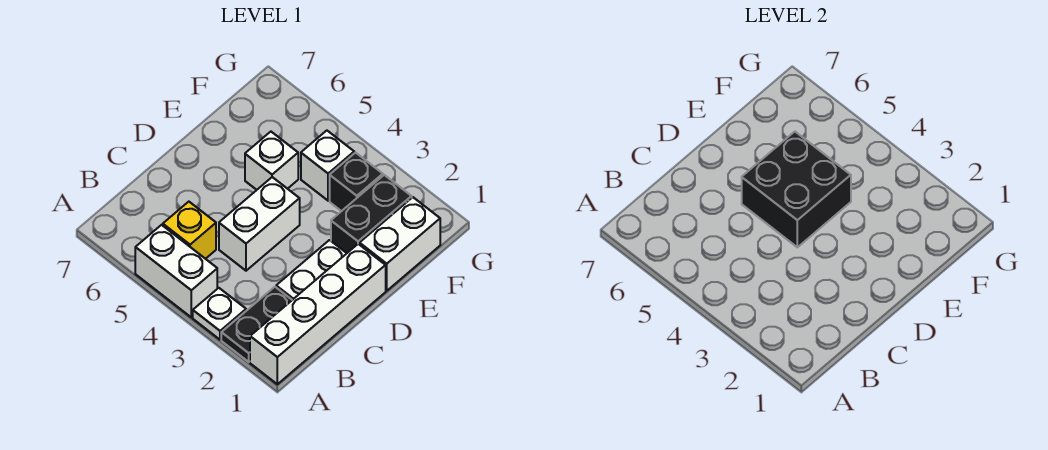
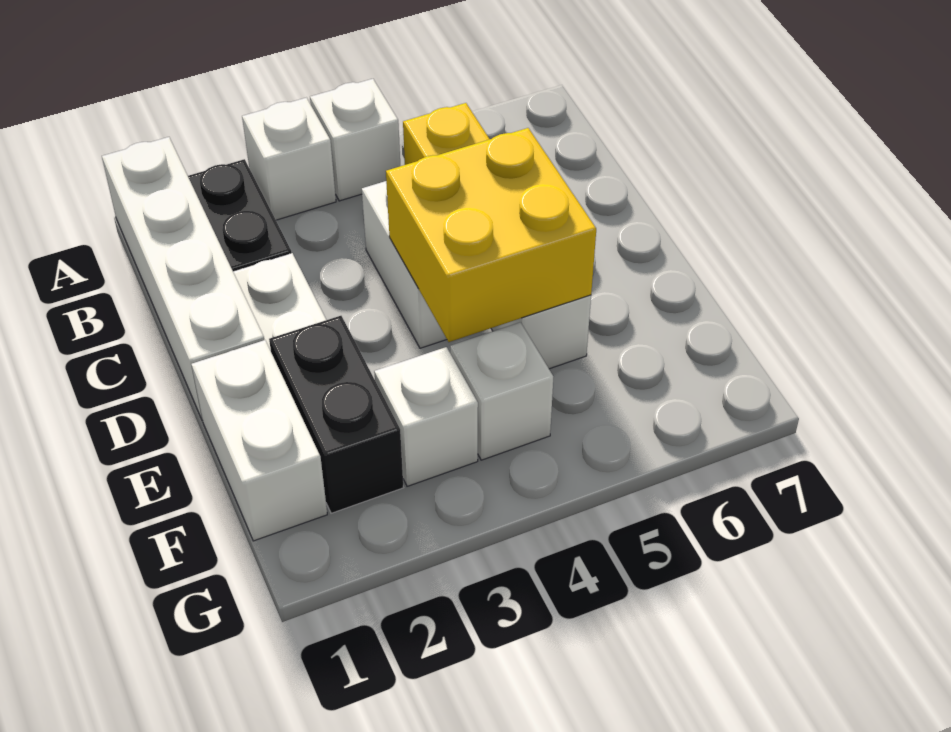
white 1x1 plate [193,288,246,340] -> white 1x1 brick [242,98,336,220]
white 1x2 brick [135,225,217,317] -> white 1x1 brick [310,79,400,201]
black 2x2 brick [742,132,851,247] -> yellow 2x2 brick [386,128,596,342]
black 1x1 brick [330,153,383,211] -> white 1x1 brick [374,347,478,486]

